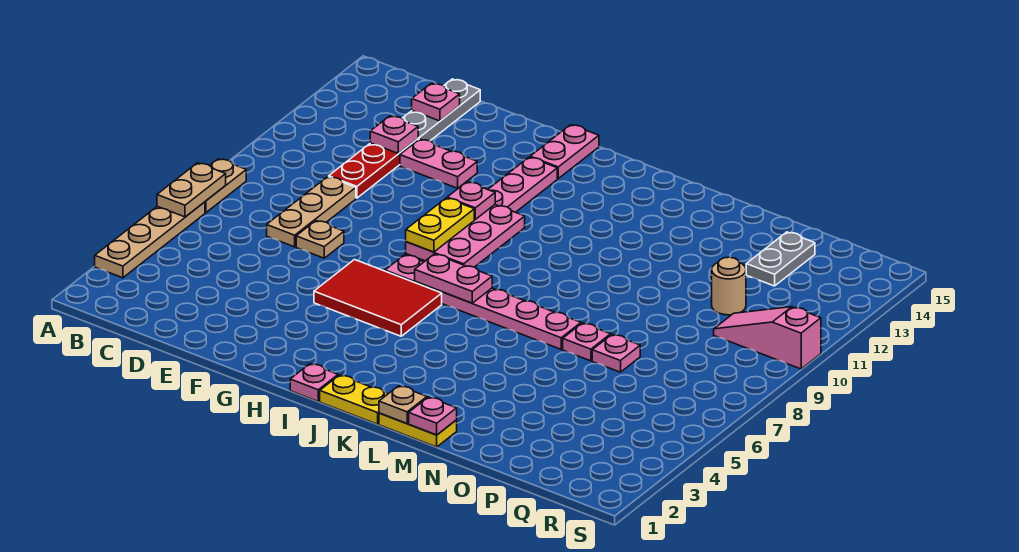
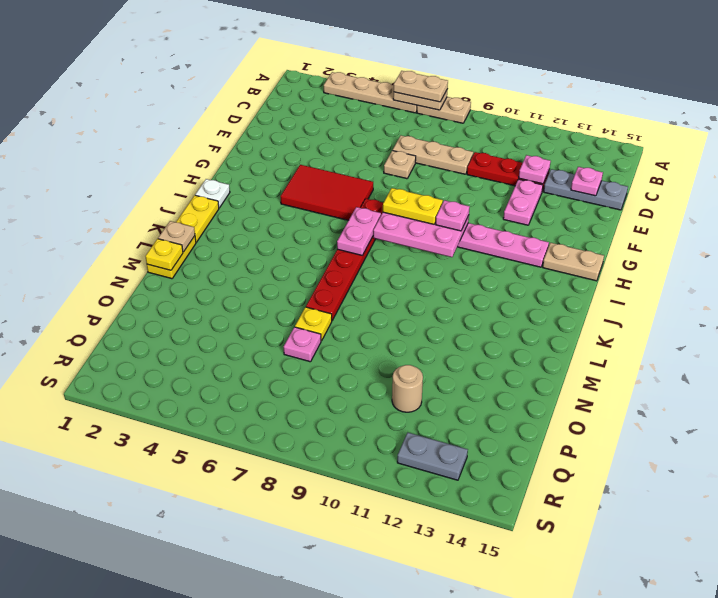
none -> tan 1x2 plate [394,71,448,102]
red 2x3 tile [314,260,442,336] -> red 2x3 tile turned to [280,165,373,220]
pink 1x6 plate [385,255,581,349] -> red 1x6 plate [306,199,383,320]
pink 1x2 plate [530,125,599,178] -> tan 1x2 plate [543,243,604,281]
pink 1x1 plate [290,364,338,401] -> white 1x1 plate [195,179,230,208]
pink 1x1 plate [409,397,457,435] -> yellow 1x1 plate [145,239,183,270]
pink 1x1 plate [563,323,611,361] -> yellow 1x1 plate [295,307,332,341]
grey 1x2 plate [746,232,815,286] -> grey 1x2 plate moved to [397,433,468,480]
pink 1x3 slope [714,307,821,369] -> none

